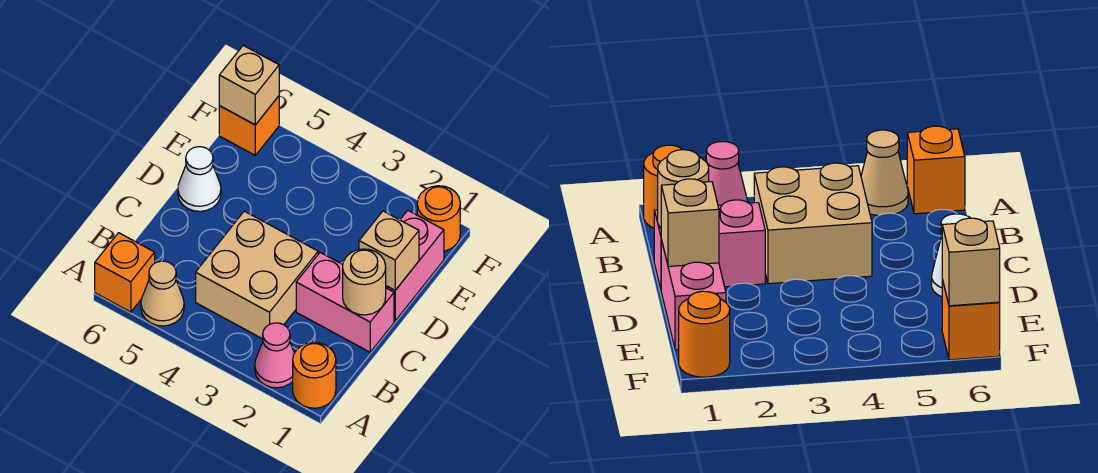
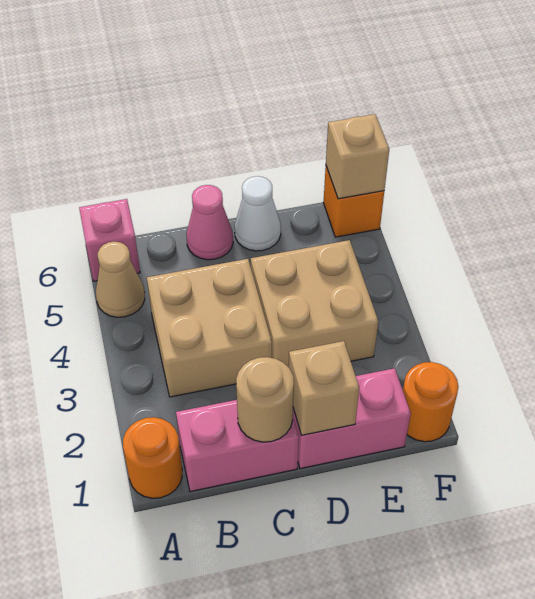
pink 1x1 cone [255,323,295,388] -> pink 1x1 cone moved to [186,185,233,260]
orange 1x1 brick [95,233,155,312] -> pink 1x1 brick [79,199,140,281]
pink 1x2 brick [296,252,394,352] -> pink 1x2 brick turned to [176,400,299,492]
none -> tan 2x2 brick [251,240,378,367]

